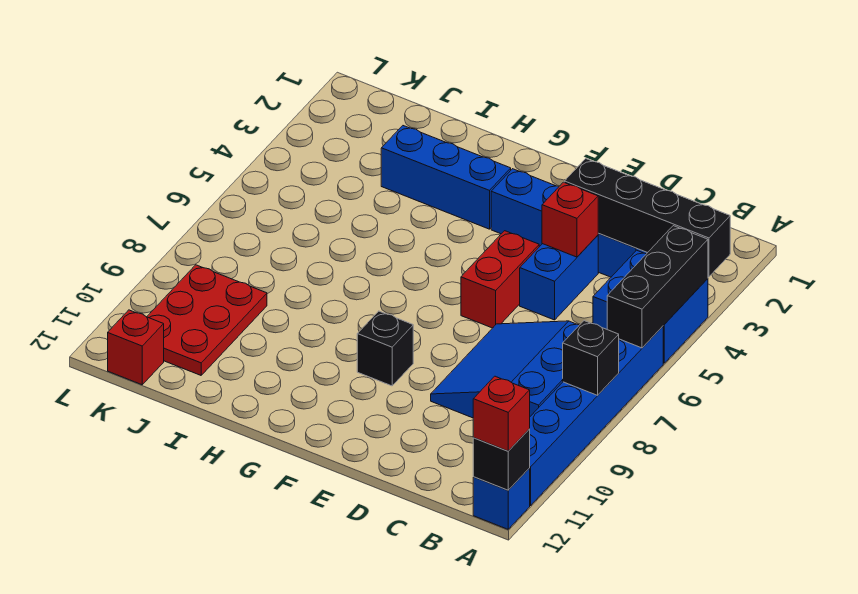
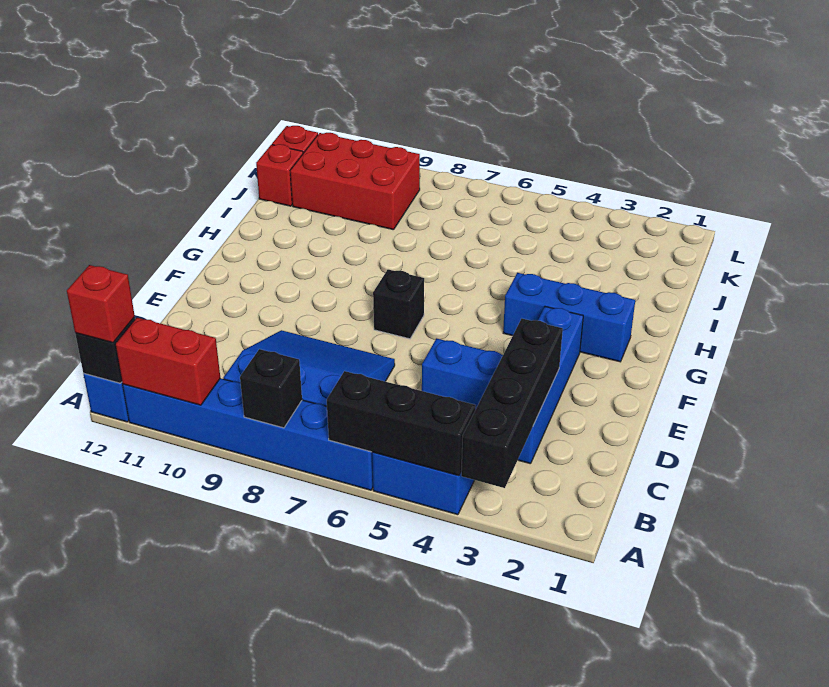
red 1x1 brick [542,182,599,257] -> red 1x1 brick moved to [256,144,303,206]
red 1x2 brick [461,231,539,328] -> red 1x2 brick moved to [115,318,220,405]
black 1x1 brick [357,311,413,386] -> black 1x1 brick moved to [373,270,424,339]
blue 1x3 brick [381,126,511,229] -> blue 1x3 brick turned to [503,273,635,362]
red 2x3 plate [147,265,267,375] -> red 2x3 brick [290,133,420,230]

